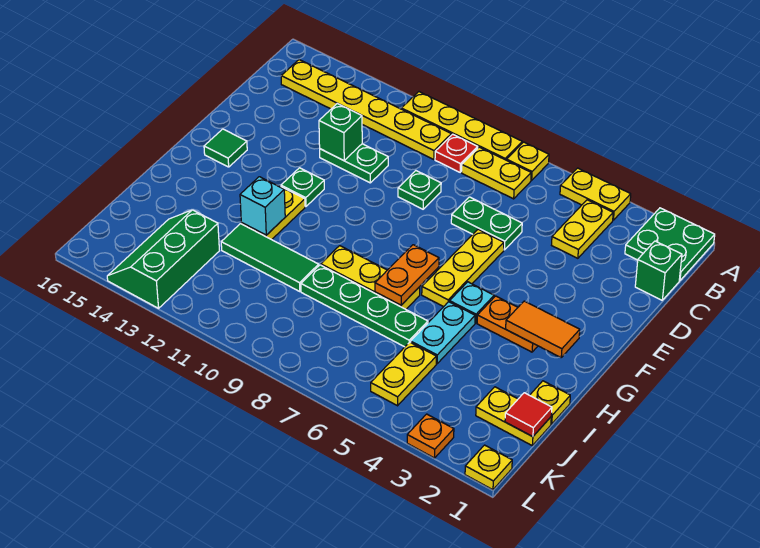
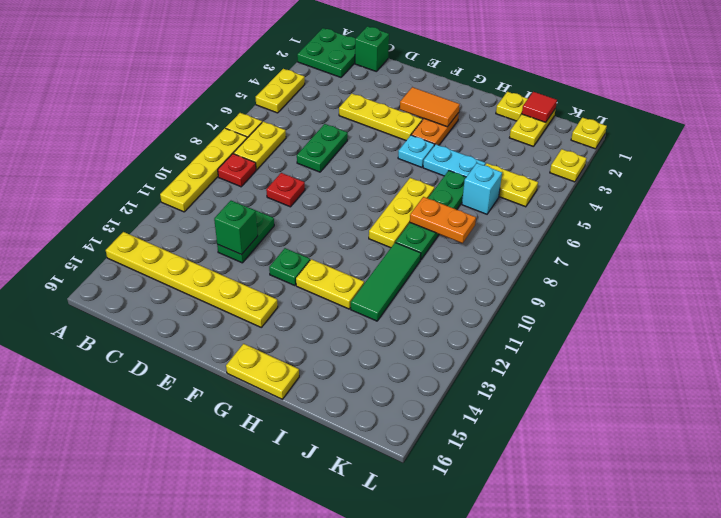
yellow 1x2 plate [552,200,613,258] -> yellow 1x2 plate moved to [226,344,299,399]
yellow 1x6 plate [281,60,451,160] -> yellow 1x6 plate turned to [106,232,278,327]
green 1x1 plate [398,171,441,209] -> red 1x1 plate [266,173,305,207]
yellow 1x3 plate [422,229,504,307] -> yellow 1x3 plate moved to [339,94,422,140]
green 1x1 tile [204,129,247,167] -> none
orange 1x2 tile [506,301,580,357] -> orange 1x2 tile turned to [400,87,460,127]
orange 1x2 plate [375,245,439,305] -> orange 1x2 plate moved to [410,197,476,243]
cyan 1x1 brick [240,177,285,235] -> cyan 1x1 brick moved to [462,163,502,214]
green 2x3 slope [107,210,219,308] -> none
orange 1x1 plate [407,414,454,458] -> yellow 1x1 plate [550,149,586,182]

